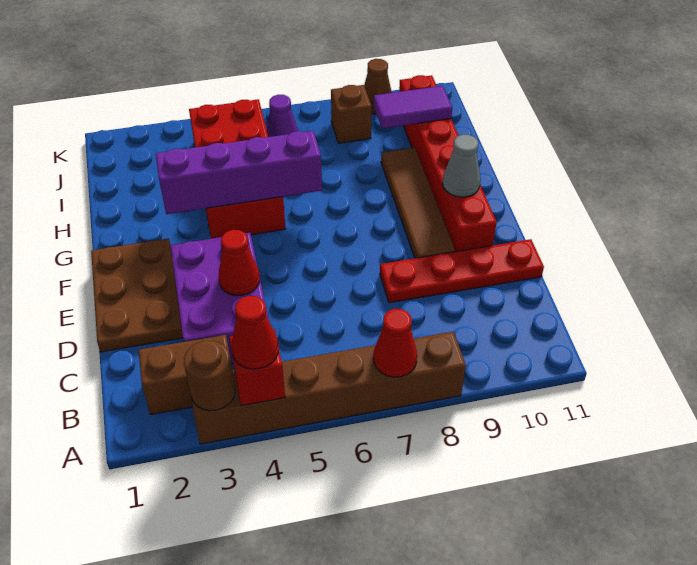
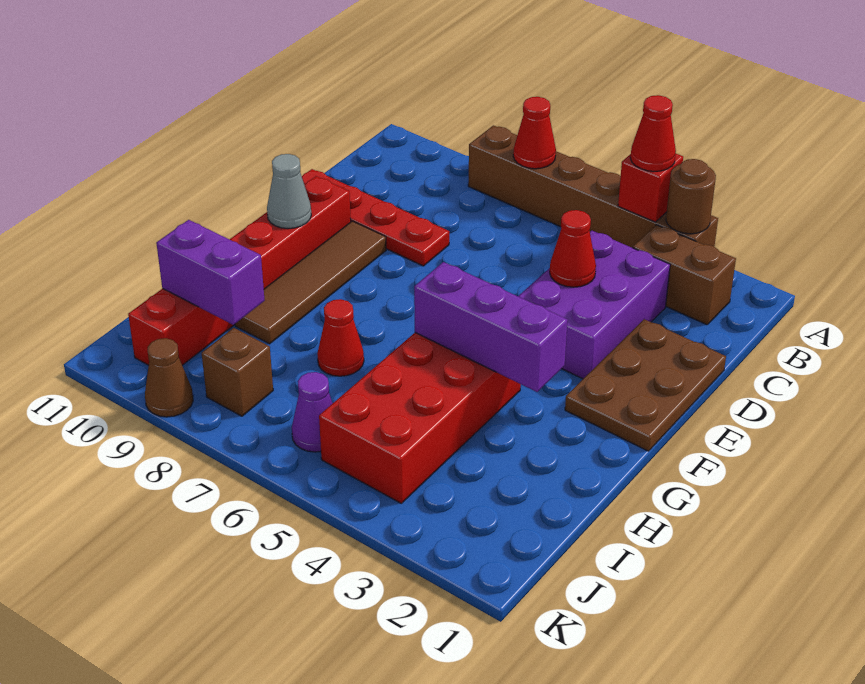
purple 1x4 brick [156,131,322,214] -> purple 1x3 brick [414,262,568,392]
none -> red 1x1 cone [317,299,364,376]
purple 1x2 tile [374,86,452,129] -> purple 1x2 brick [156,220,265,325]

